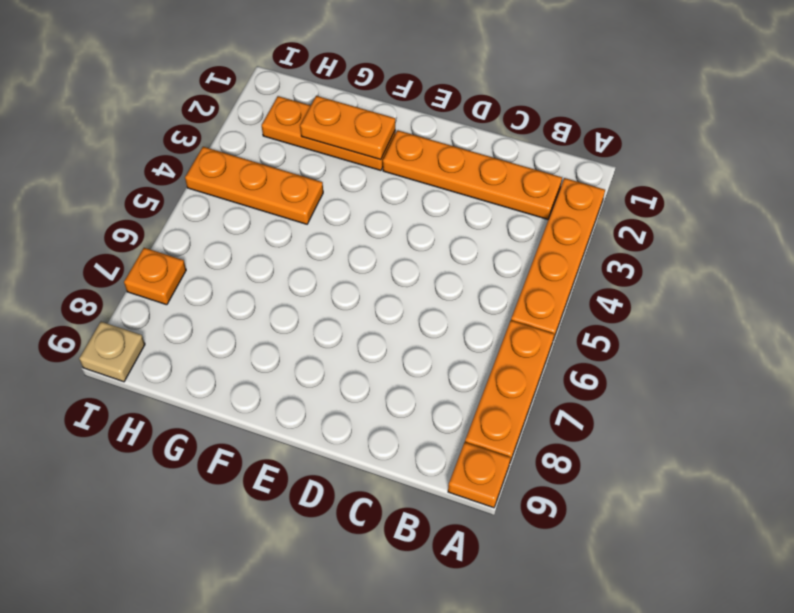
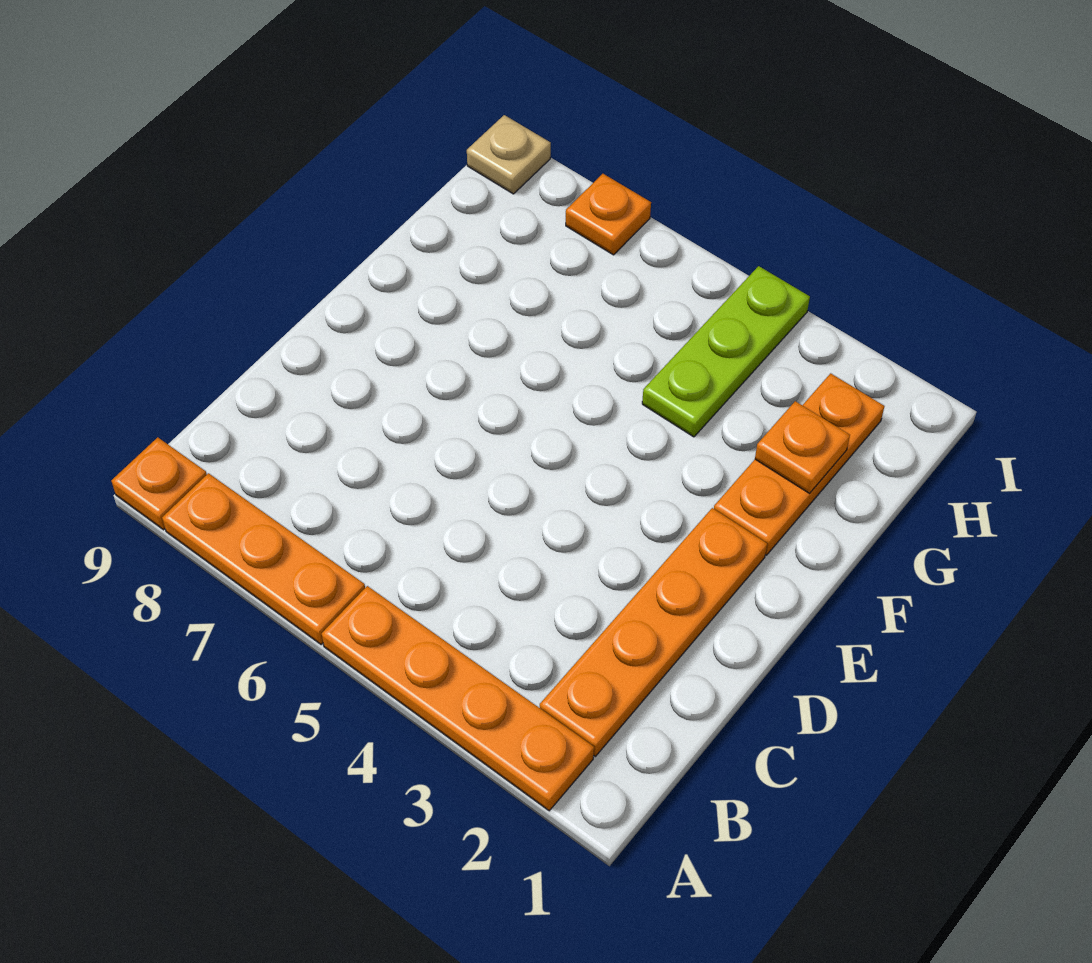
orange 1x2 plate [300,96,395,160] -> orange 1x1 plate [755,401,850,493]
orange 1x3 plate [185,147,323,224] -> lime 1x3 plate [642,266,810,437]

